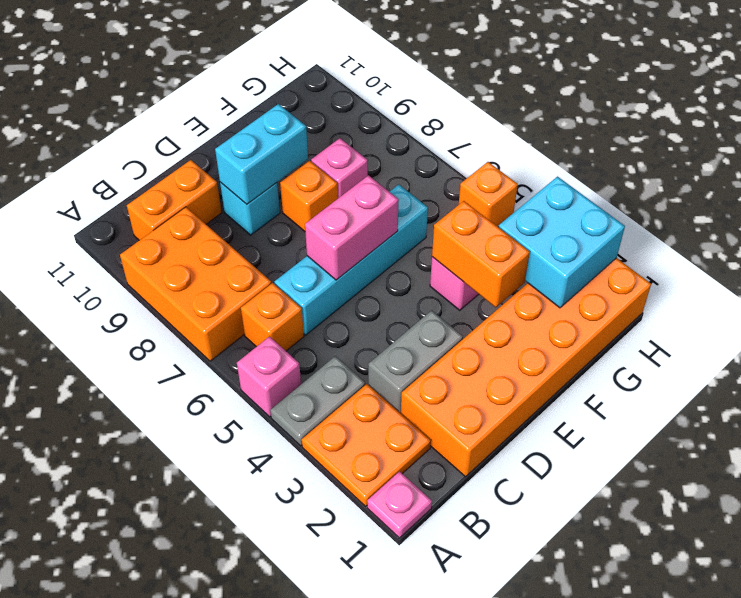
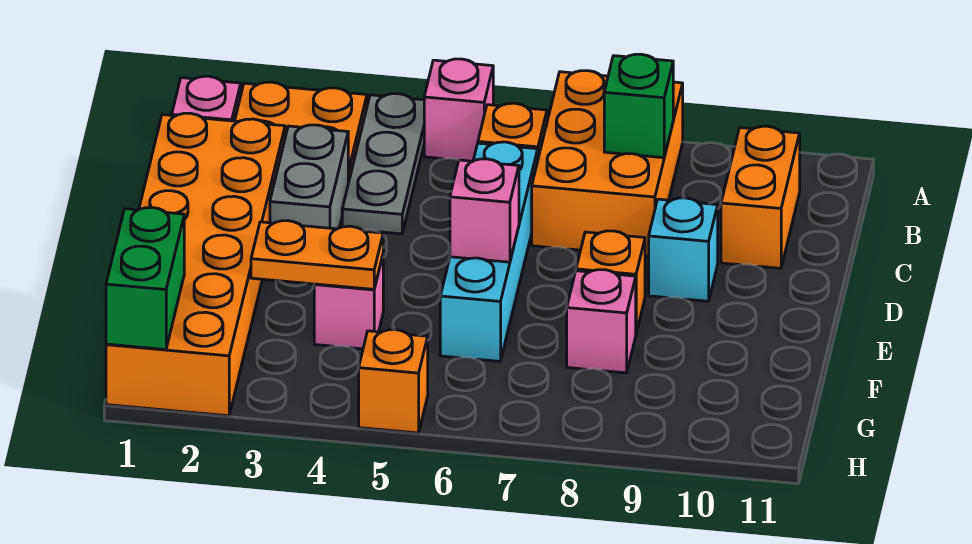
grey 1x2 plate [270,356,365,446] -> grey 1x3 plate [342,94,424,234]
orange 2x3 brick [120,207,271,361] -> orange 2x3 brick turned to [532,71,683,256]
none -> green 1x1 brick [604,54,673,158]
pink 1x2 brick [305,175,399,280] -> pink 1x1 brick [450,159,519,262]
cyan 1x2 brick [215,104,308,204] -> none
orange 1x2 brick [432,201,530,308] -> orange 1x2 plate [251,221,383,289]
none -> green 1x2 brick [106,208,184,349]
cyan 2x2 brick [499,177,625,308] -> none

